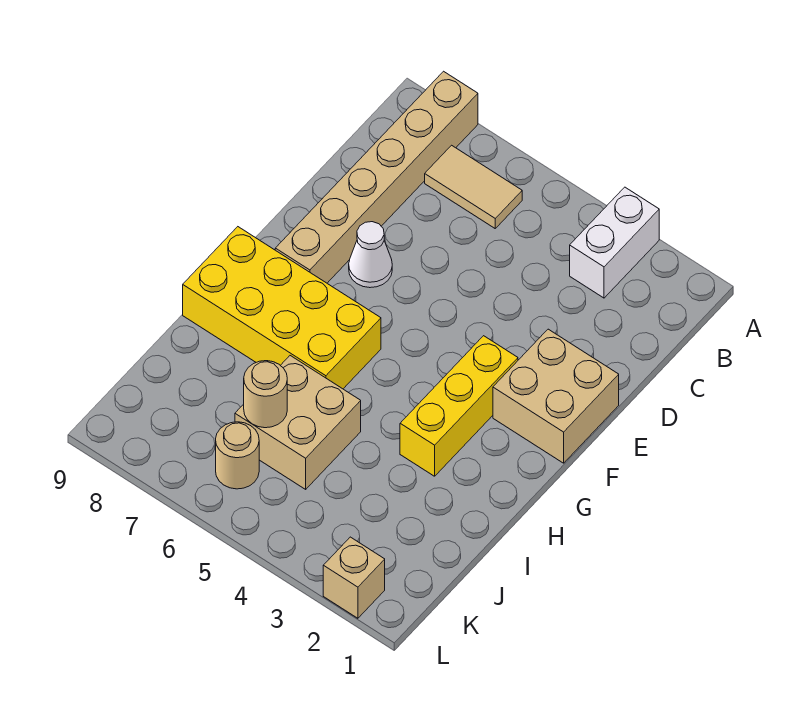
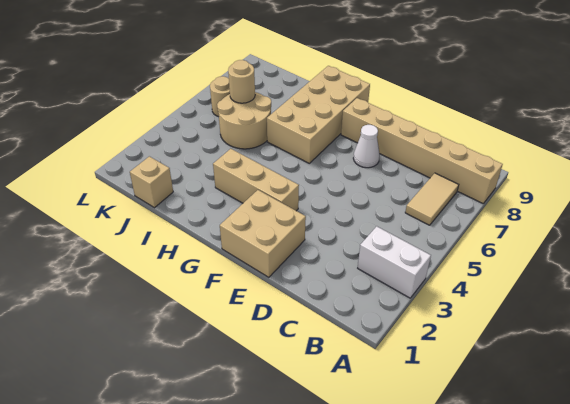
yellow 1x3 brick [400,336,518,476] -> tan 1x3 brick [213,149,299,211]
yellow 2x4 brick [183,227,381,389] -> tan 2x4 brick [267,66,370,163]
tan 2x2 brick [235,356,361,489] -> tan 2x2 round brick [217,92,271,149]
tan 1x1 brick [323,537,385,618] -> tan 1x1 brick moved to [130,156,173,208]

